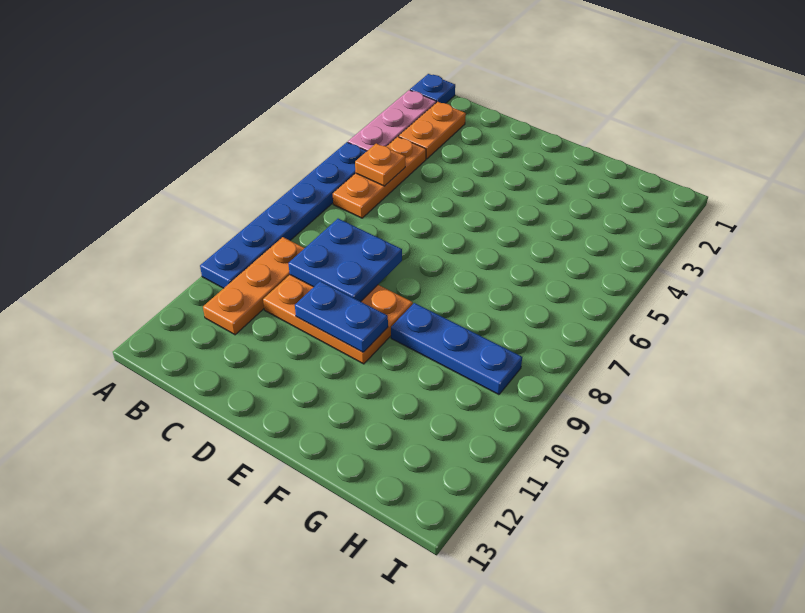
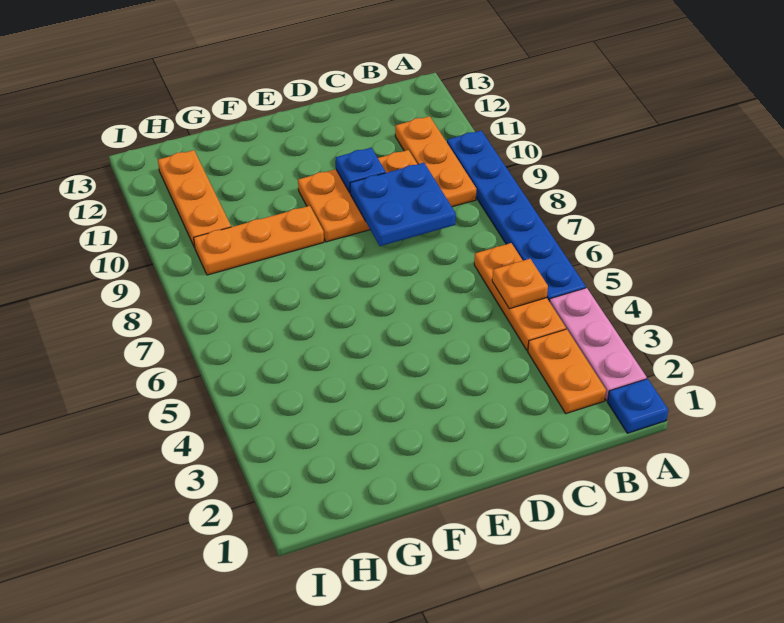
blue 1x2 plate [295,281,388,352] -> blue 1x1 plate [336,148,386,193]
blue 1x3 plate [391,303,522,395] -> orange 1x3 plate [194,206,324,275]
none -> orange 1x3 plate [158,150,231,247]

